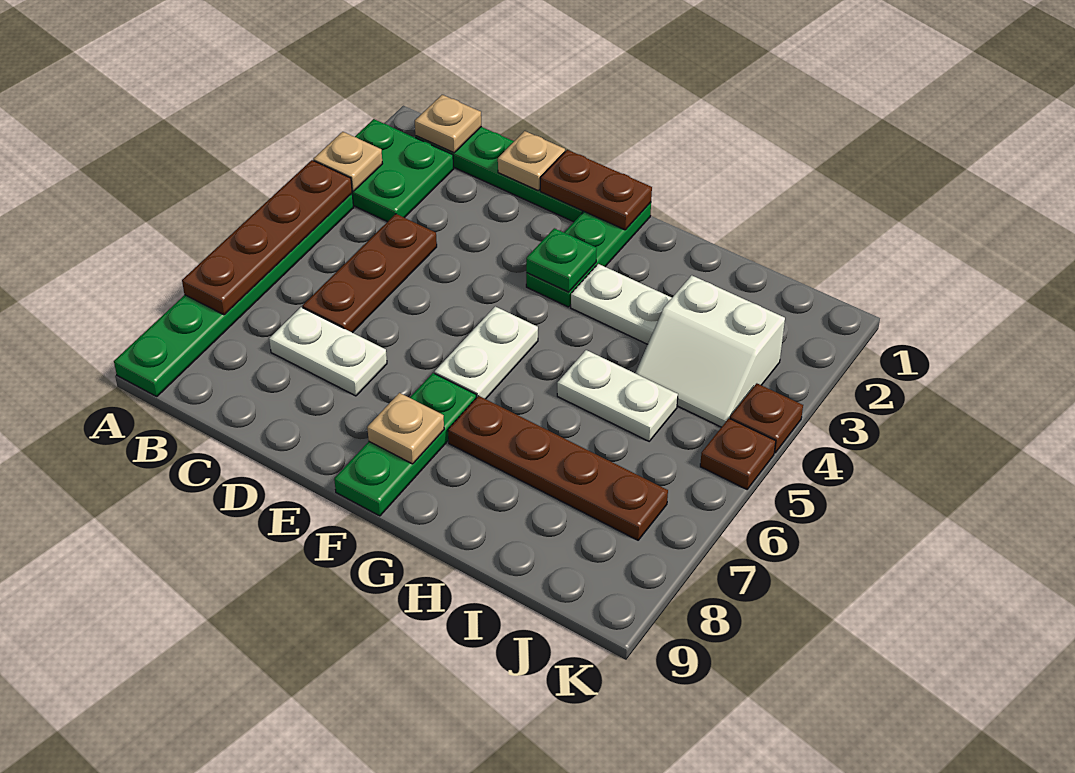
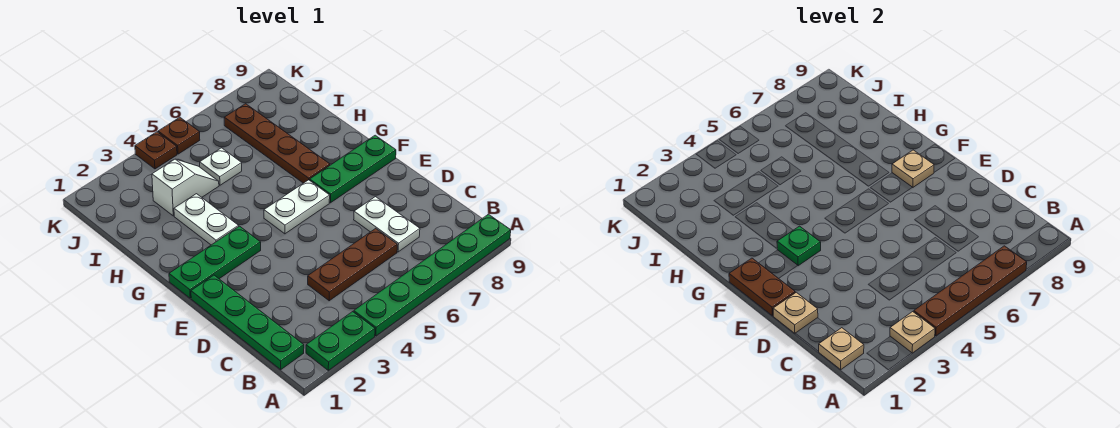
green 2x2 plate [352,119,454,222] -> green 1x2 plate [306,312,375,370]
white 1x2 plate [557,350,678,441] -> white 1x1 plate [200,148,242,185]
white 2x2 slope [635,275,785,427] -> white 1x2 slope [152,159,219,216]

